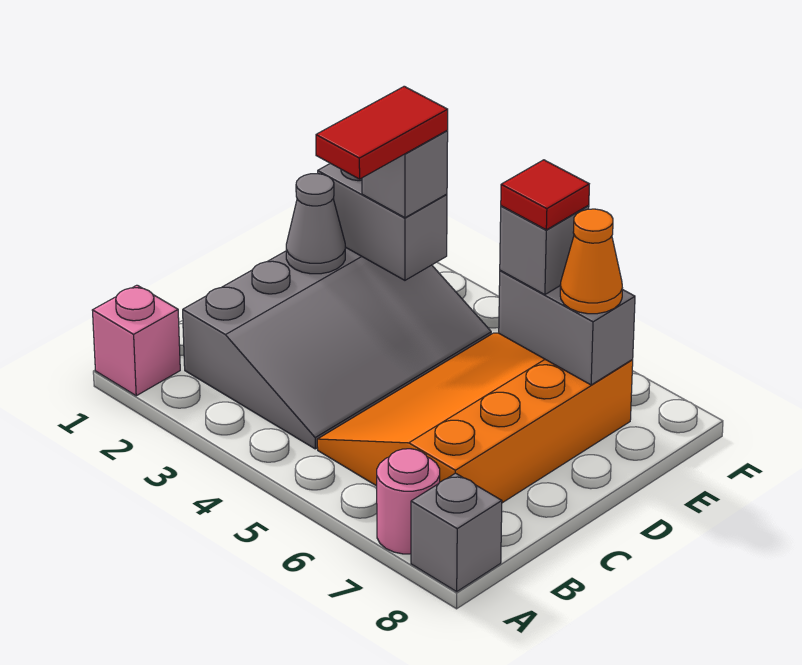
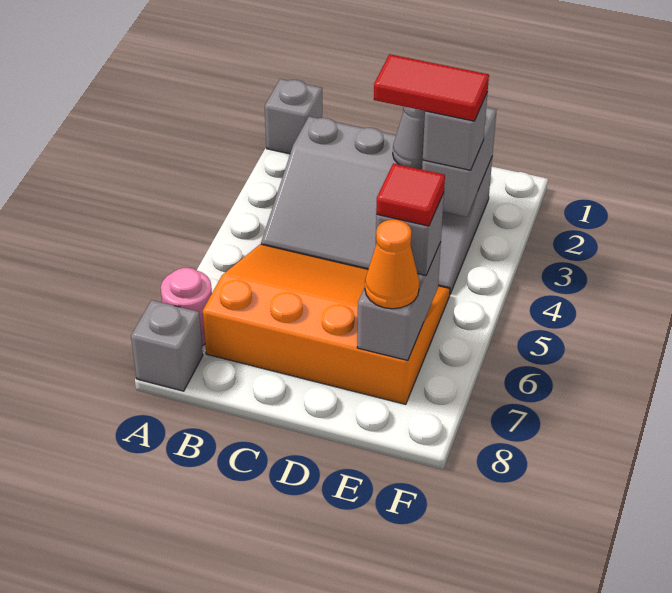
pink 1x1 brick [92,285,180,396] -> grey 1x1 brick [265,79,322,154]

